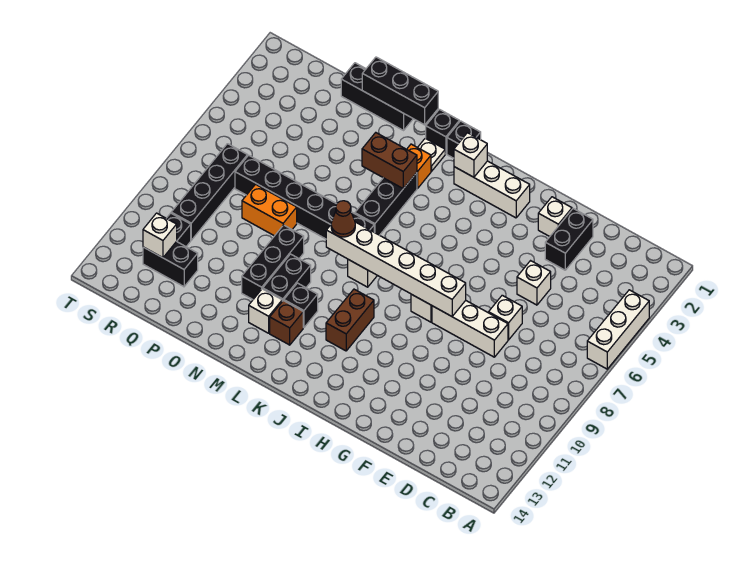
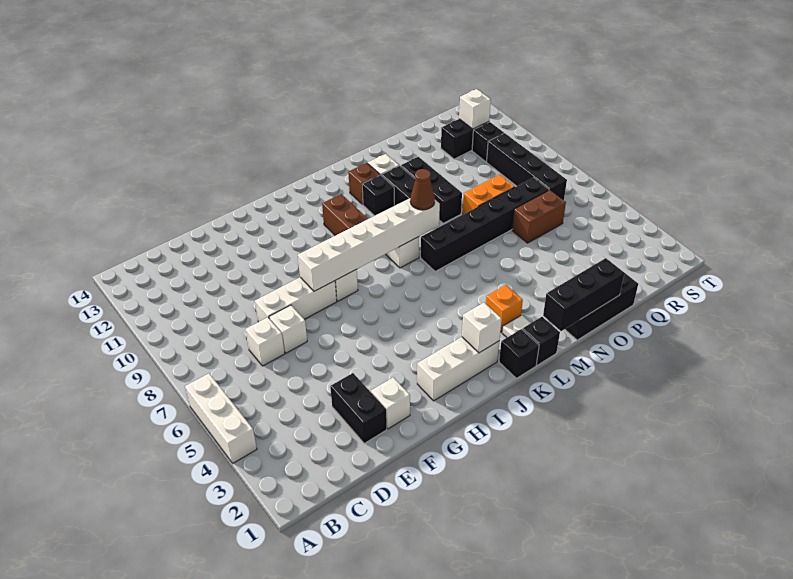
white 1x1 brick [517,261,551,305] -> white 1x1 brick moved to [245,317,285,366]
black 1x3 brick [355,173,417,235] -> none
brown 1x2 brick [362,133,417,189] -> brown 1x2 brick moved to [512,190,566,243]

